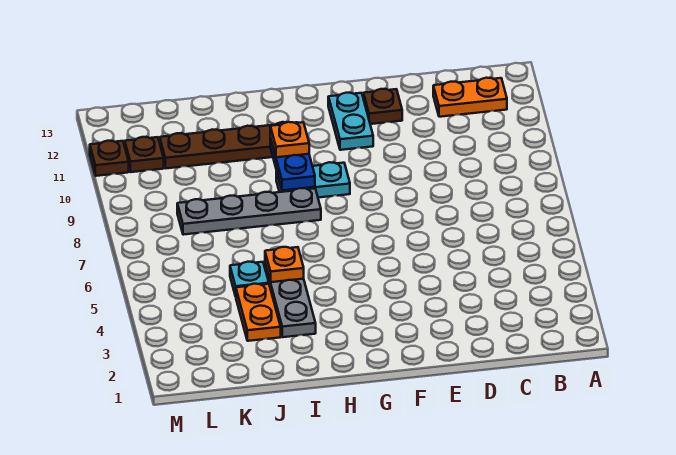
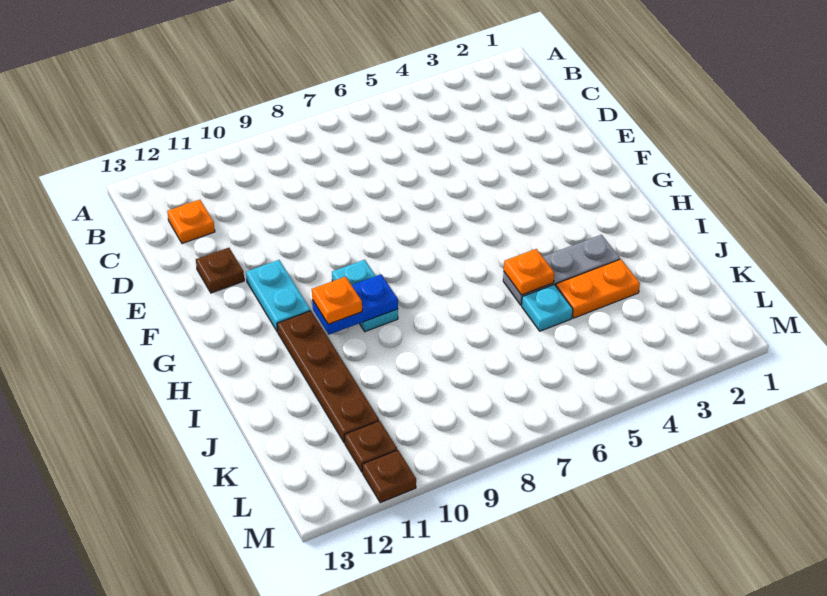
orange 1x2 plate [433,78,507,117] -> orange 1x1 plate [167,200,215,243]
cyan 1x2 plate [328,93,373,150] -> cyan 1x2 plate turned to [246,260,311,332]
grey 1x4 plate [177,188,321,235] -> none

